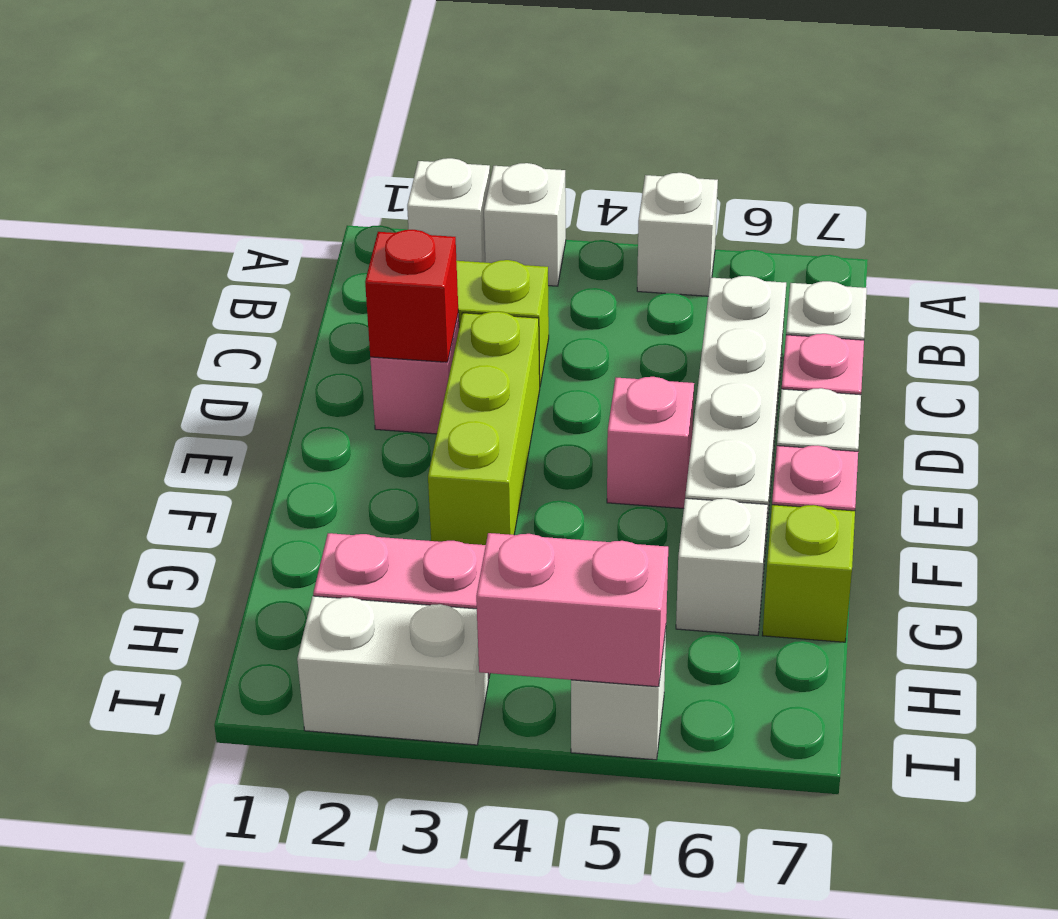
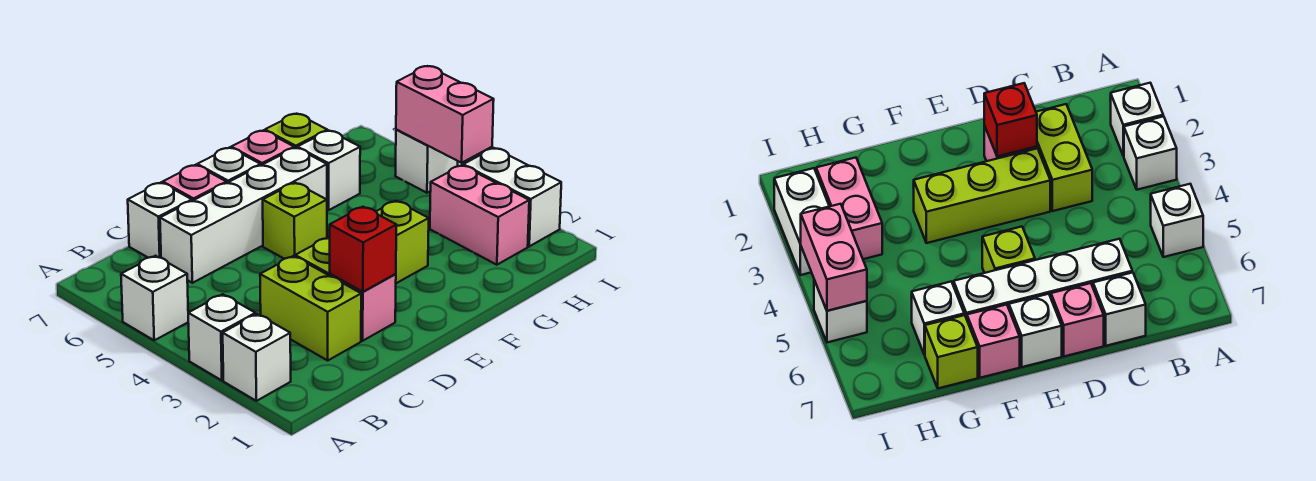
pink 1x1 brick [607,377,694,509] -> lime 1x1 brick [263,183,327,259]

